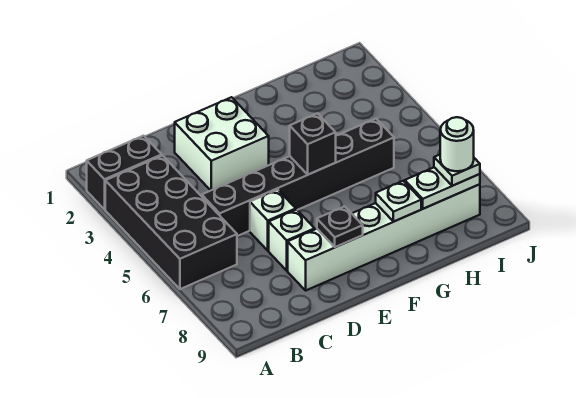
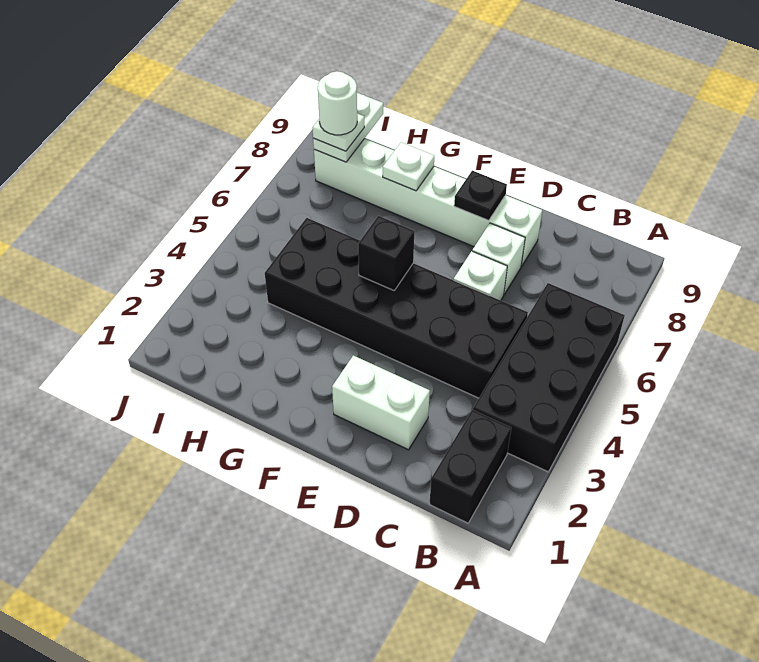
black 1x2 brick [87,136,162,209] -> black 1x2 brick turned to [430,410,511,523]
black 1x6 brick [202,119,394,236] -> black 2x6 brick [265,218,528,398]
white 2x2 brick [175,97,269,190] -> white 1x2 brick [332,355,430,450]
white 1x2 plate [405,167,480,209] -> white 1x2 plate turned to [313,93,383,162]

